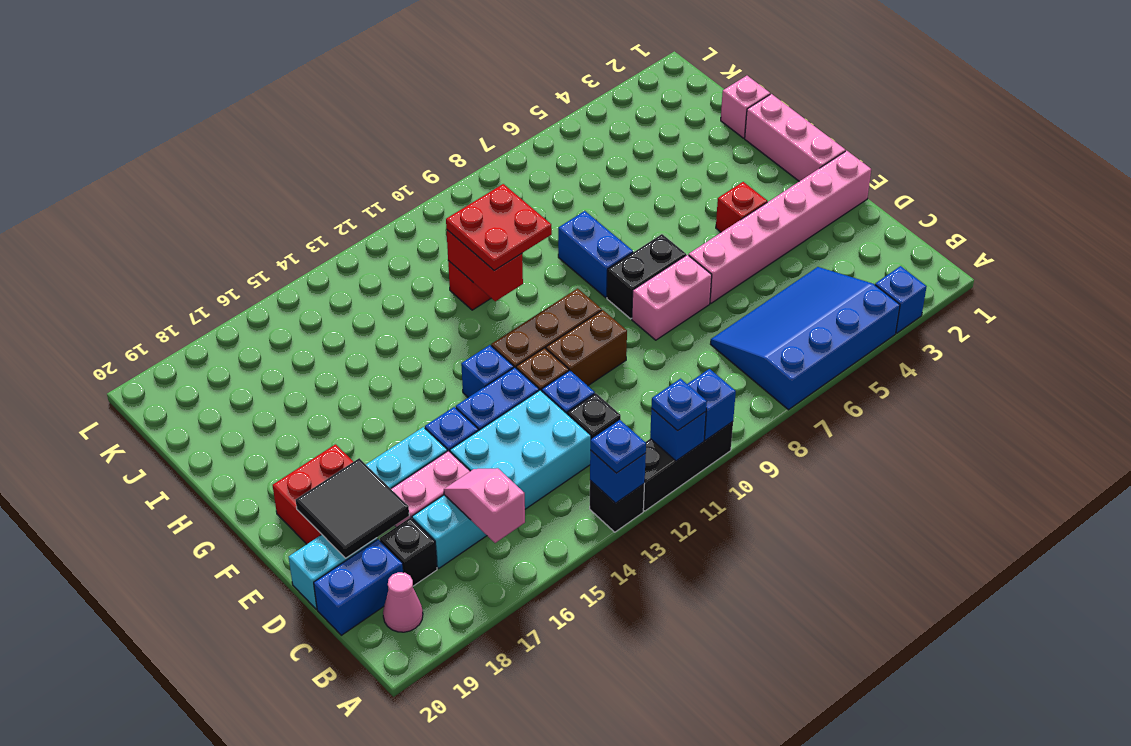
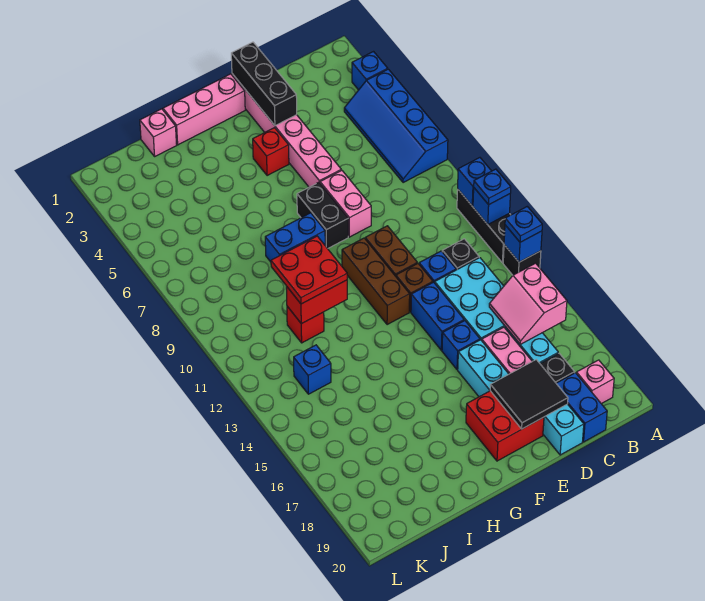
blue 3x4 slope [711,267,900,410] -> blue 2x4 slope [344,69,448,183]
pink 1x2 slope [444,468,525,543] -> pink 2x2 slope [489,263,567,344]
pink 1x1 cone [383,572,423,632] -> pink 1x1 brick [576,360,614,404]
none -> black 1x3 brick [231,42,297,126]
blue 1x1 brick [461,345,514,397] -> blue 1x1 brick moved to [294,345,331,394]

